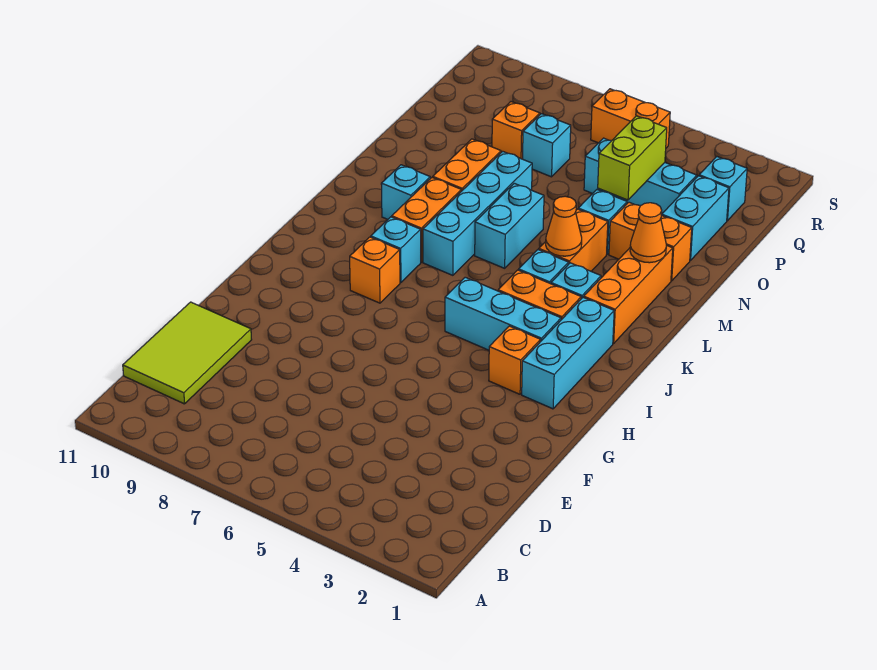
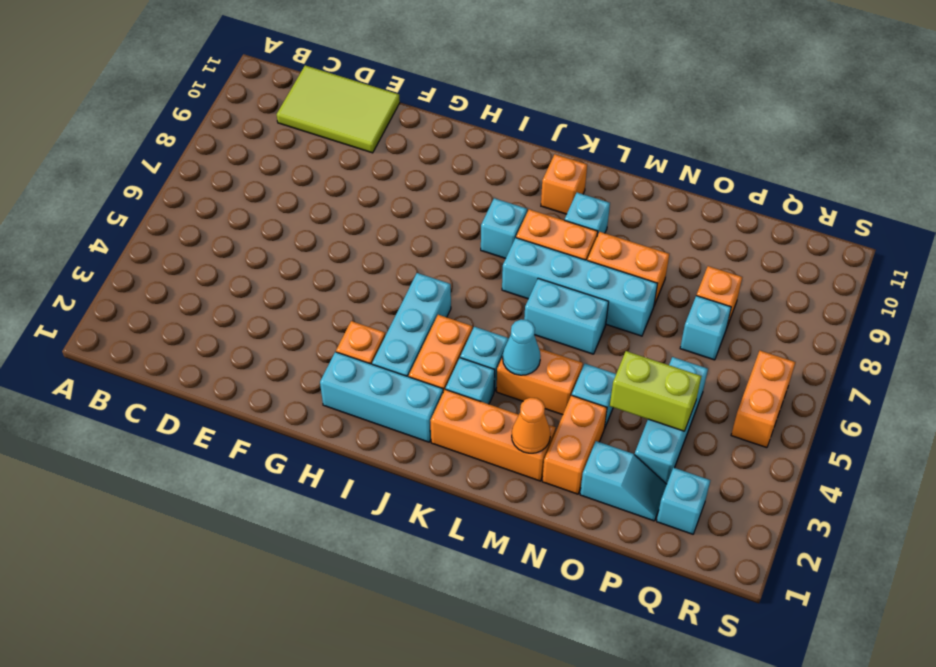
orange 1x1 brick [350,237,400,303] -> orange 1x1 brick moved to [541,154,587,214]
orange 1x1 cone [546,196,582,256] -> cyan 1x1 cone [503,319,541,375]
cyan 1x2 brick [662,176,729,261] -> cyan 1x2 slope [580,441,667,521]

